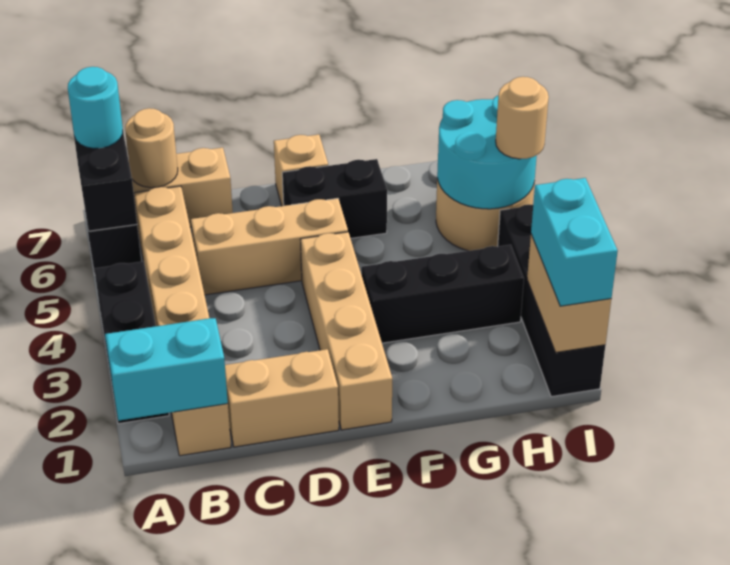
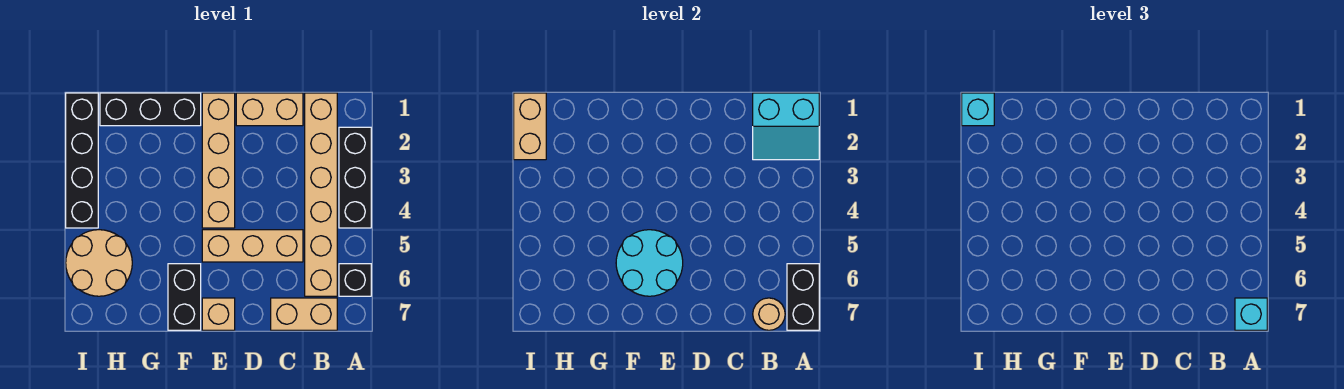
cyan 1x1 round brick [68,67,123,149] -> cyan 1x1 brick [1235,298,1267,330]
black 1x2 brick [282,159,387,238] -> black 1x2 brick turned to [168,264,201,330]
black 1x3 brick [361,245,524,343] -> black 1x3 brick moved to [100,93,201,126]
cyan 2x2 round brick [437,96,537,209] -> cyan 2x2 round brick moved to [616,230,683,296]
cyan 1x2 brick [531,178,618,306] -> cyan 1x1 brick [962,93,994,126]
tan 1x1 round brick [496,77,549,159] -> none

